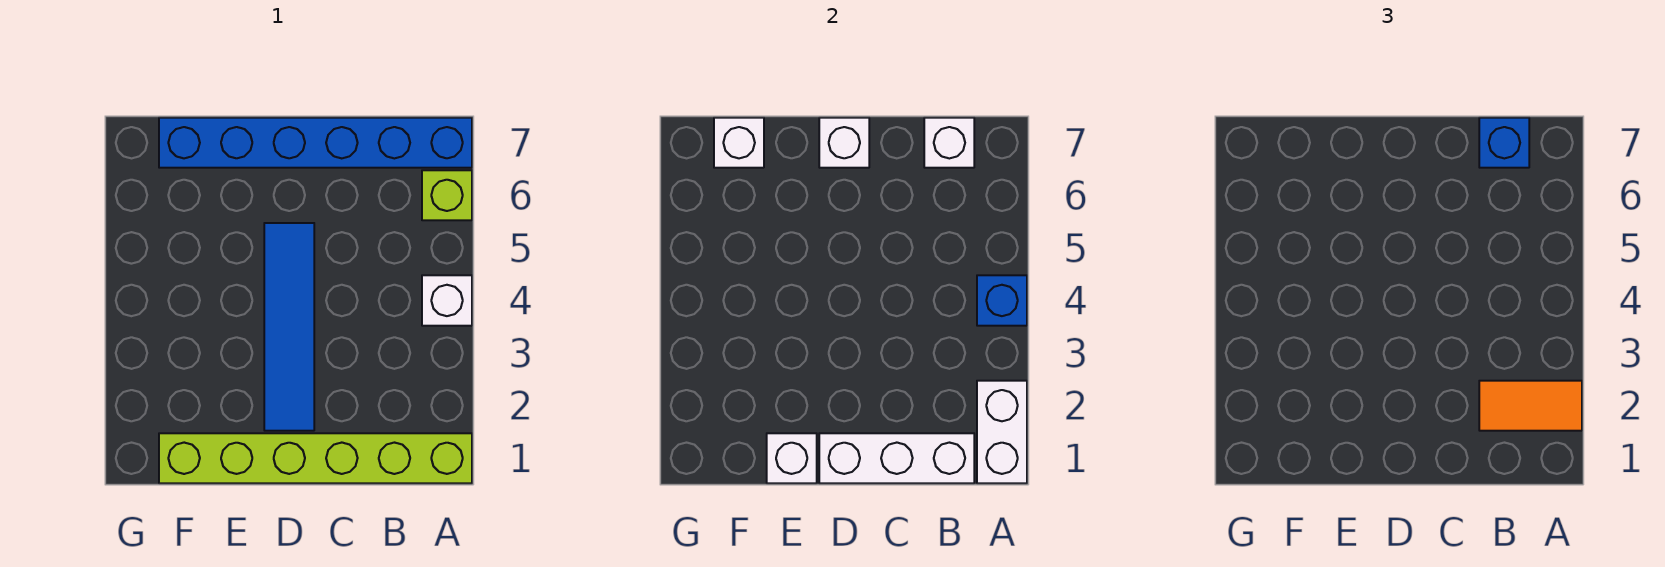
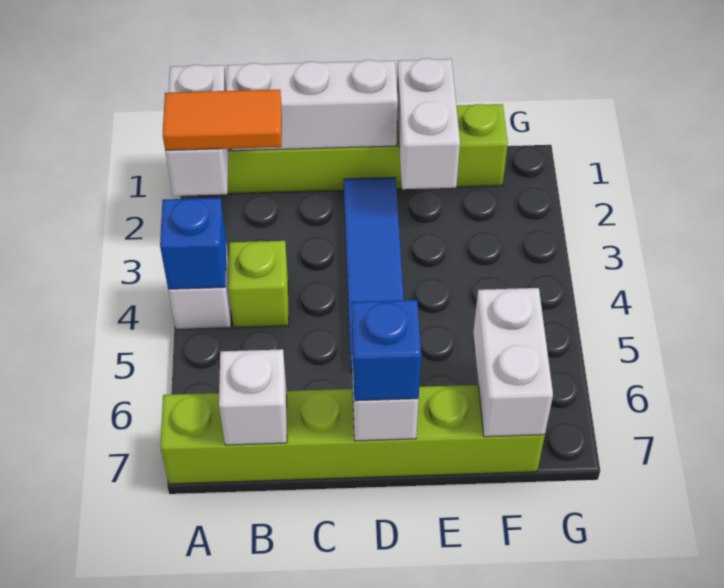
lime 1x1 brick [422,170,472,220] -> lime 1x1 brick moved to [228,241,289,328]
blue 1x6 brick [159,118,472,168] -> lime 1x6 brick [160,385,545,484]
blue 1x1 brick [1479,118,1529,168] -> blue 1x1 brick moved to [352,300,421,401]
white 1x1 brick [767,433,817,483] -> white 1x2 brick [397,58,460,189]
white 1x1 brick [714,118,764,168] -> white 1x2 brick [473,288,553,437]

